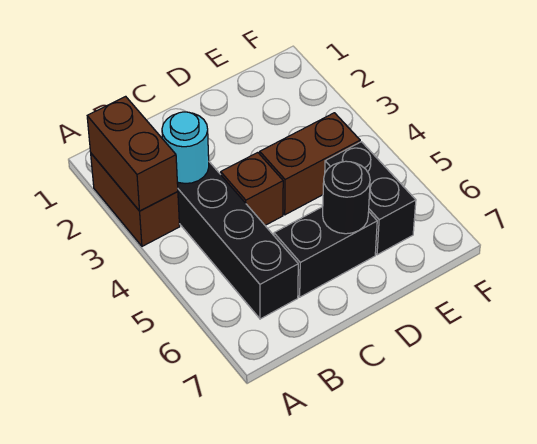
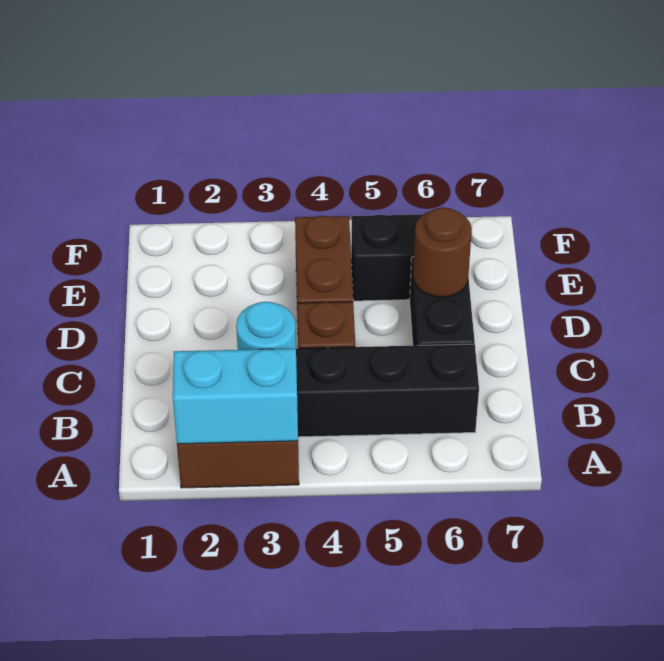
brown 1x2 brick [87,96,178,211] -> cyan 1x2 brick [173,348,298,444]
black 1x1 round brick [323,161,370,234] -> brown 1x1 round brick [413,208,472,297]

